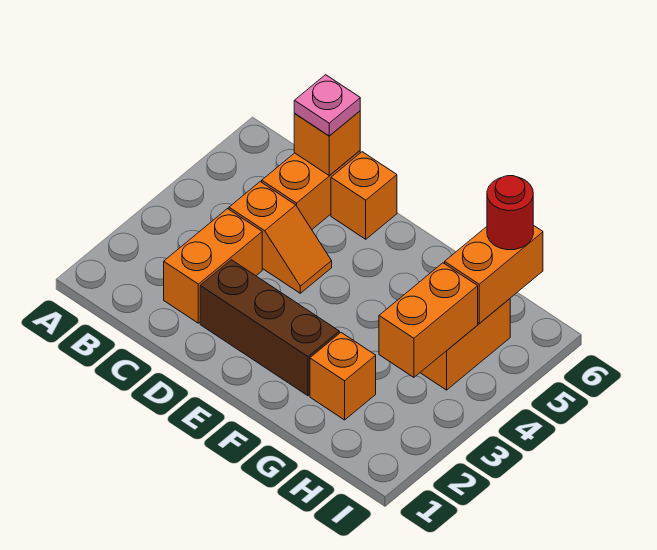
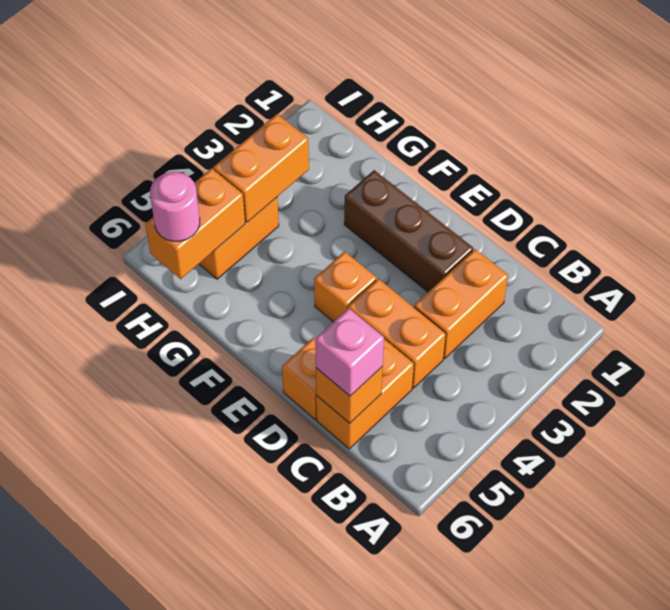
orange 1x2 slope [229,182,332,293] -> orange 1x2 brick [348,279,446,388]
pink 1x1 plate [294,75,360,136] -> pink 1x1 brick [315,308,384,396]
orange 1x1 brick [310,333,376,420] -> orange 1x1 brick moved to [314,252,377,322]
red 1x1 round brick [487,176,533,250] -> pink 1x1 round brick [150,172,200,241]

